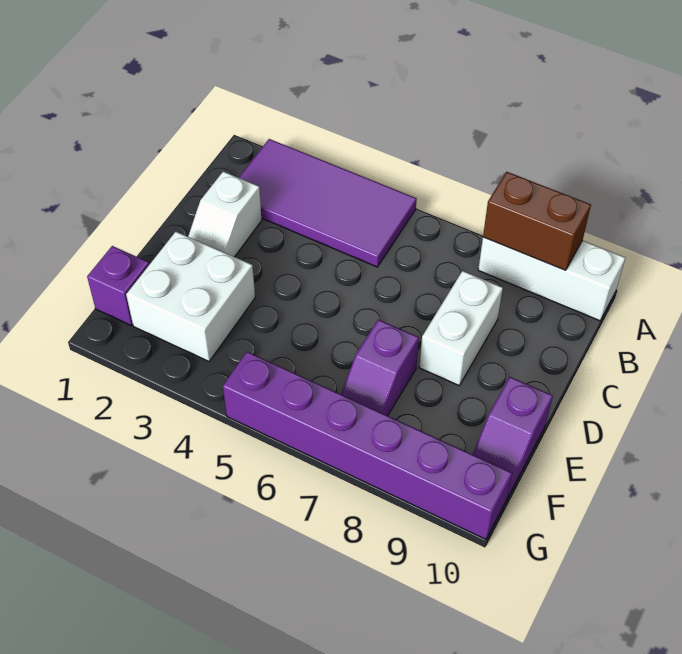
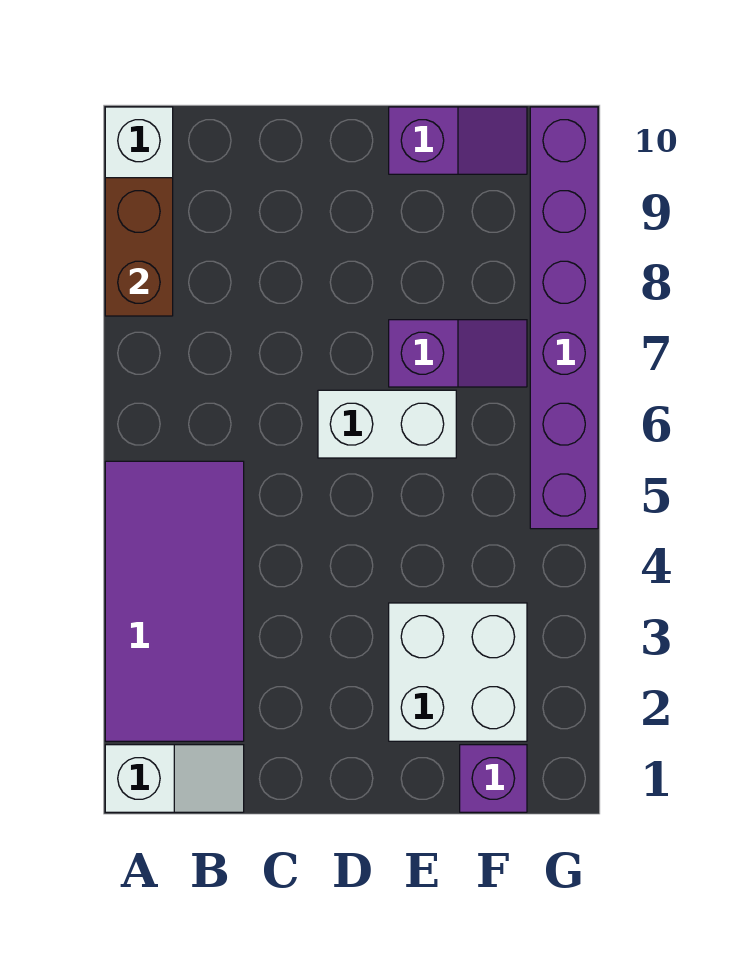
white 1x2 slope [188,171,262,257] -> white 1x2 slope moved to [105,745,244,812]
white 1x2 brick [419,271,503,385] -> white 1x2 brick moved to [318,390,456,458]

